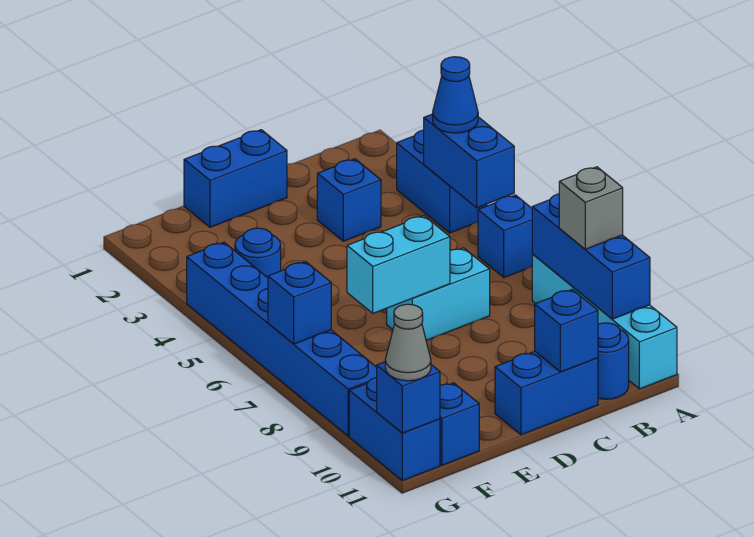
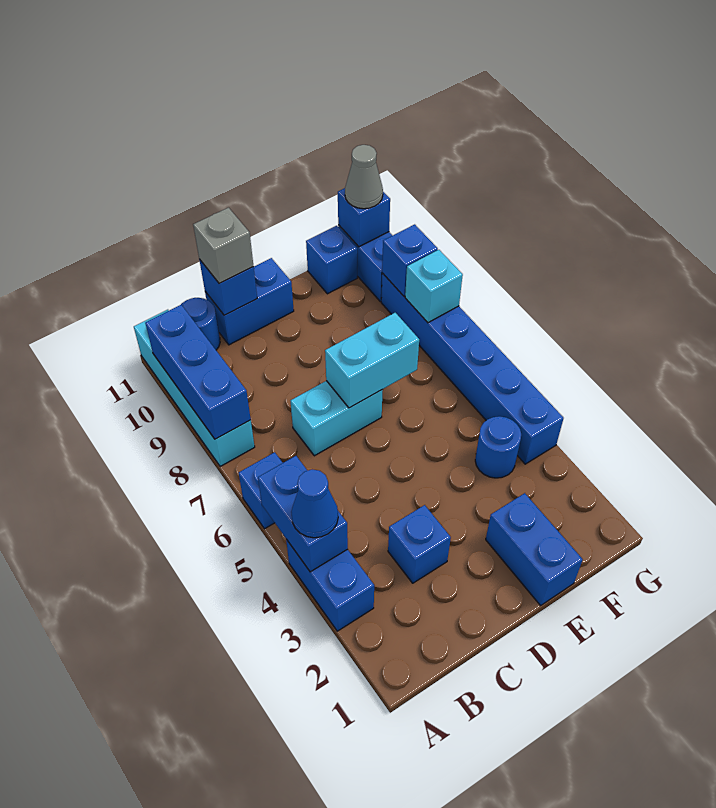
grey 1x1 brick [559,167,623,249] -> grey 1x1 brick moved to [193,208,254,284]
blue 1x2 brick [184,130,287,227] -> blue 1x2 brick turned to [486,493,583,605]
blue 1x1 brick [268,262,331,344] -> blue 1x1 brick moved to [382,224,438,297]
none -> cyan 1x1 brick [405,250,463,323]

